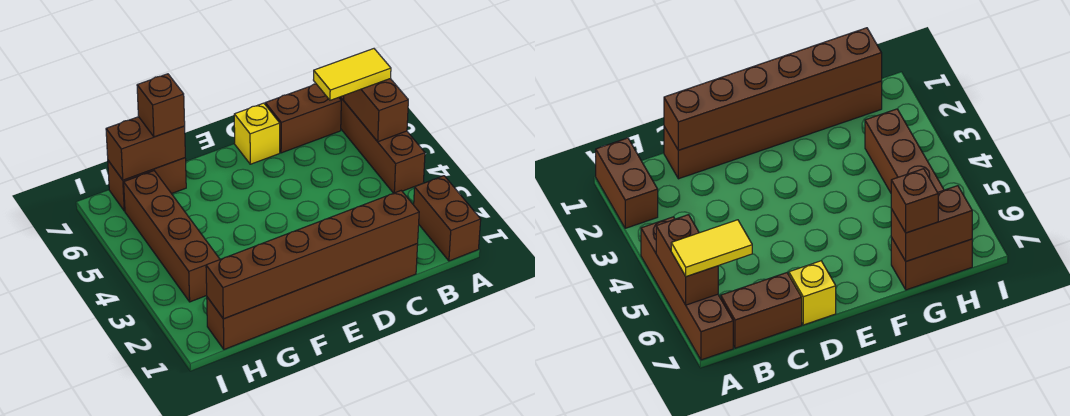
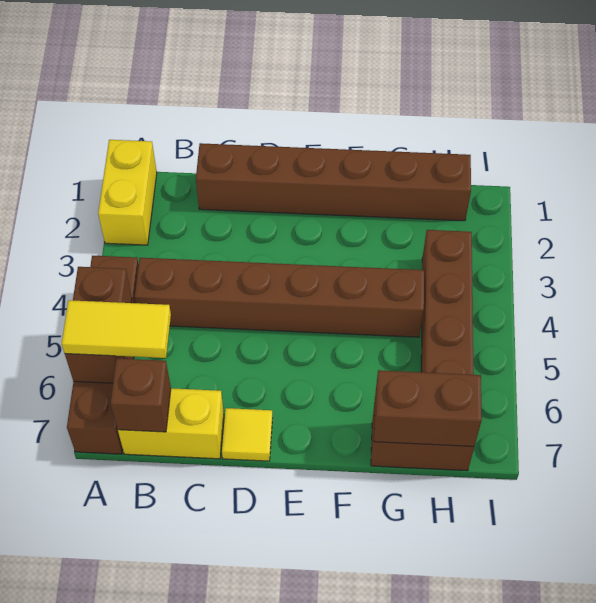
brown 1x2 brick [414,176,481,261] -> yellow 1x2 brick [98,140,157,245]
brown 1x2 brick [265,84,341,153] -> yellow 1x2 brick [118,388,224,459]
brown 1x6 brick [206,191,419,319] -> brown 1x6 brick moved to [135,258,424,337]
yellow 1x1 brick [234,103,280,164] -> yellow 1x1 tile [222,408,273,461]
brown 1x1 brick [137,74,185,137] -> brown 1x1 brick moved to [111,358,171,432]

